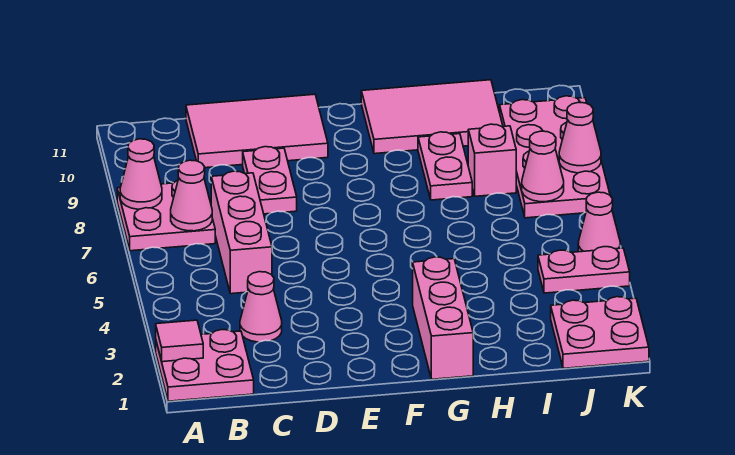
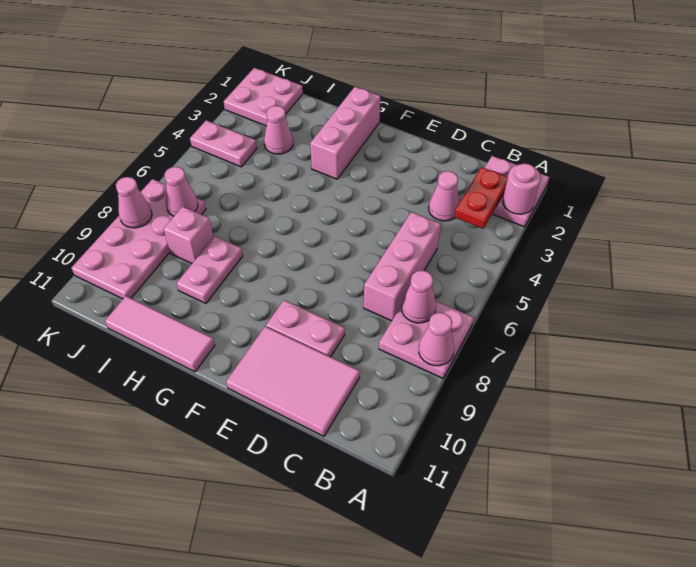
pink 1x1 tile [156,320,203,362] -> pink 1x1 round brick [503,164,541,214]
none -> red 1x2 plate [455,167,508,229]
pink 1x2 plate [243,147,297,214] -> pink 1x2 plate turned to [266,300,345,357]
pink 2x3 tile [361,80,503,154] -> pink 1x3 tile [105,296,215,372]
pink 1x1 cone [578,192,620,252] -> pink 1x1 cone moved to [264,106,293,154]

